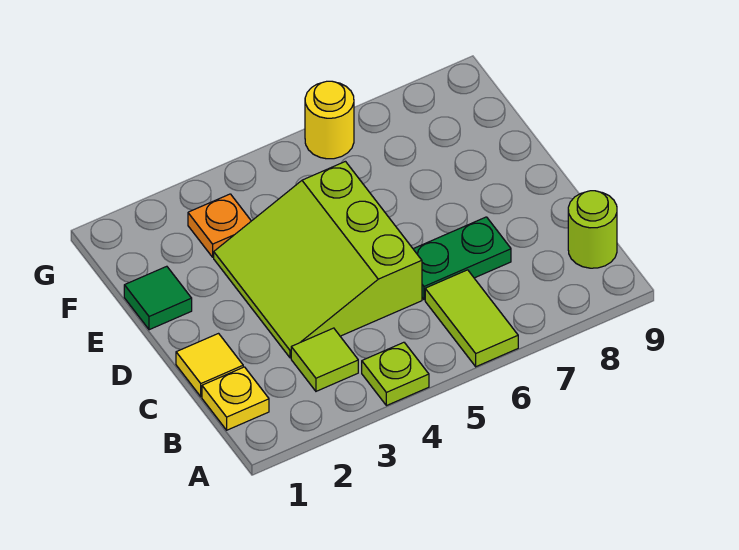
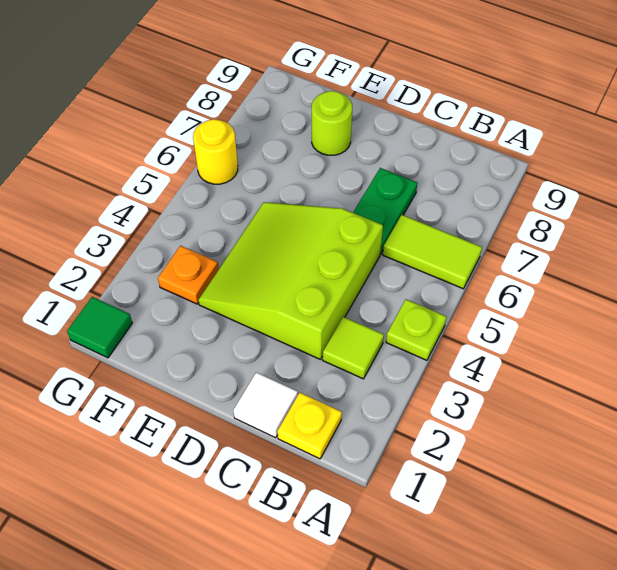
lime 1x1 round brick [568,191,617,268] -> lime 1x1 round brick moved to [312,91,352,155]
yellow 1x1 tile [176,334,243,397] -> white 1x1 tile [233,372,298,438]
lime 3x3 slope [214,161,422,358] -> lime 3x3 slope turned to [198,202,383,360]
green 1x1 tile [124,266,192,330] -> green 1x1 tile moved to [67,297,132,358]

